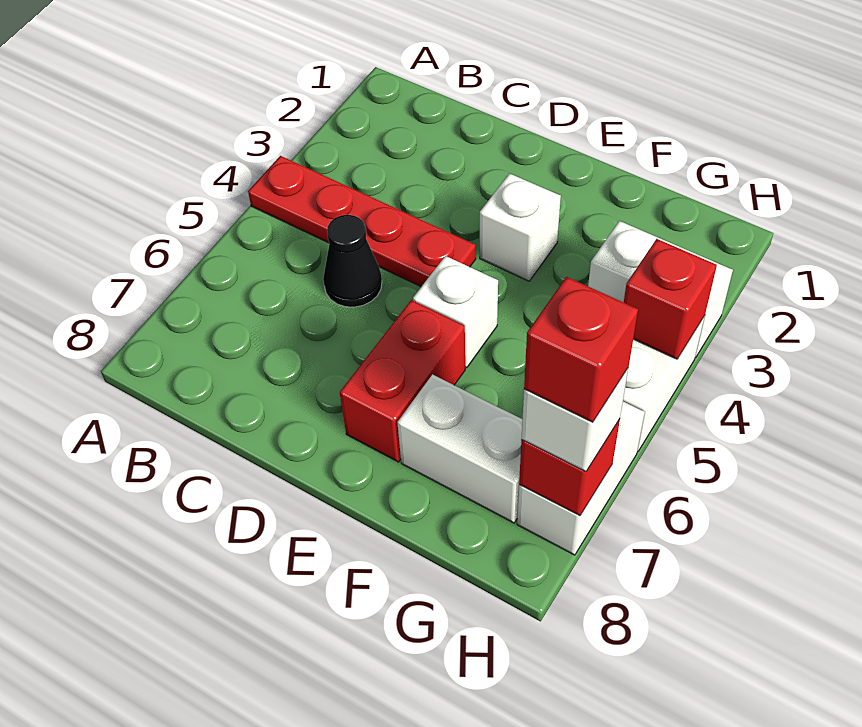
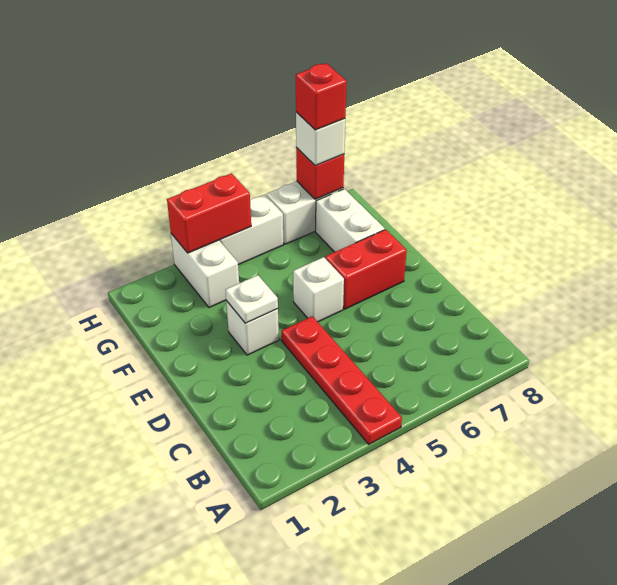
black 1x1 cone [323,215,382,307] -> none
none -> white 1x1 plate [226,275,278,323]
red 1x1 brick [624,239,717,359] -> red 1x2 brick [167,173,251,253]

